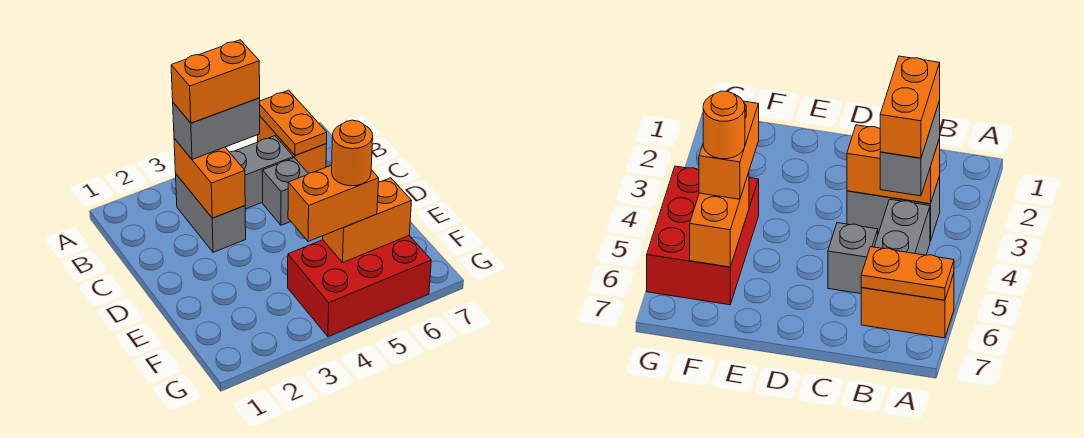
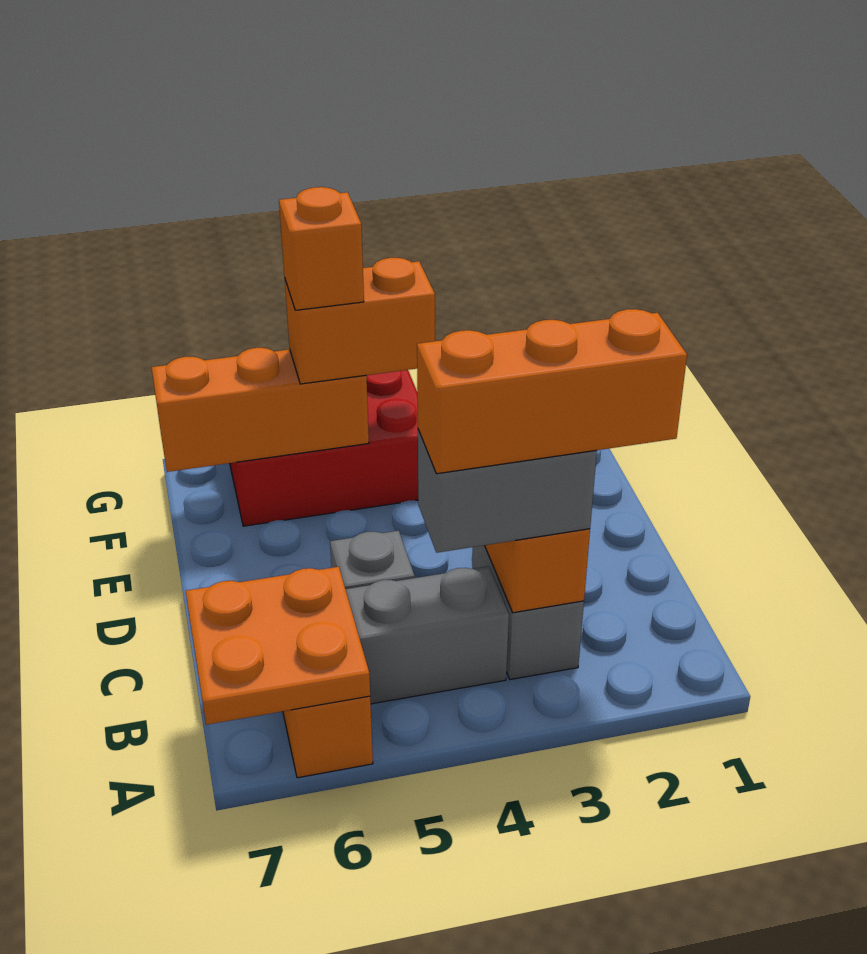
orange 1x2 plate [260,90,327,156] -> orange 2x2 plate [186,567,370,725]
orange 1x2 brick [171,40,260,123] -> orange 1x3 brick [417,309,687,474]
orange 1x2 brick [323,178,412,262] -> orange 1x3 brick [151,348,369,472]
orange 1x1 round brick [332,120,373,186] -> orange 1x1 brick [279,187,364,310]

